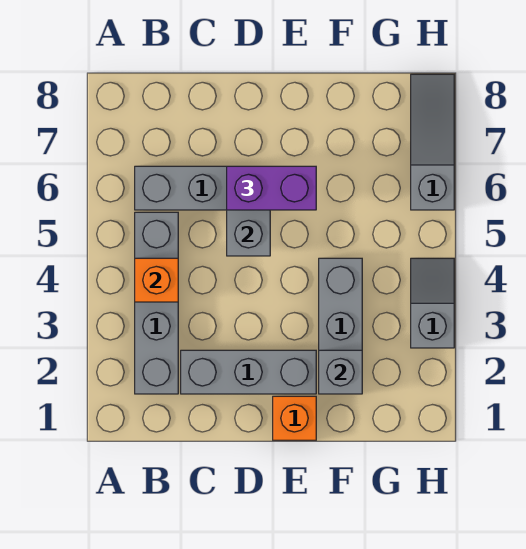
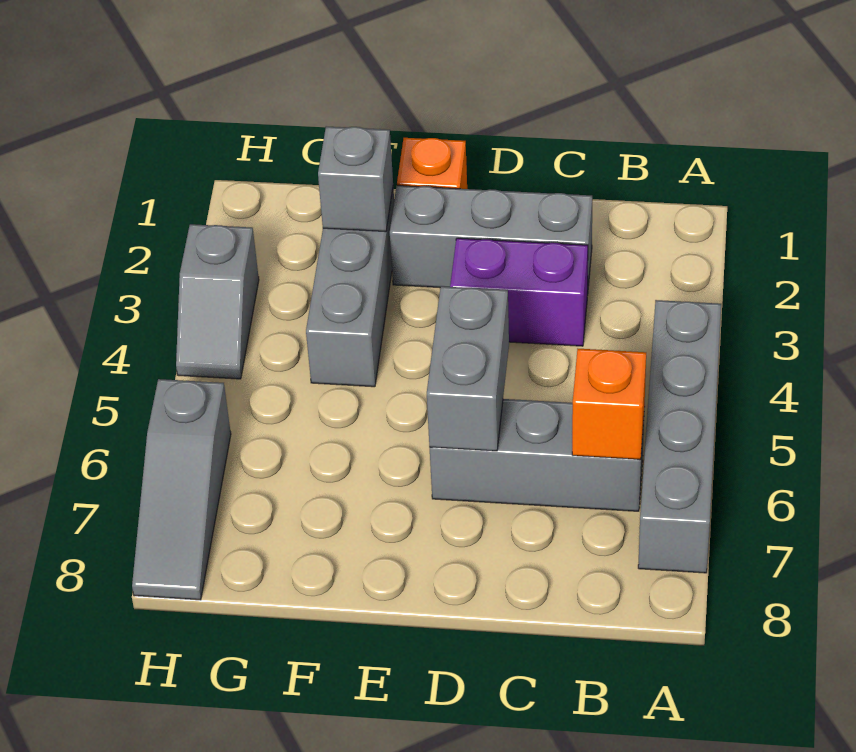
grey 1x4 brick [135,212,178,394] -> grey 1x4 brick moved to [638,300,721,573]
orange 1x1 brick [135,258,178,302] -> orange 1x1 brick moved to [572,349,646,460]
purple 1x2 brick [227,166,316,210] -> purple 1x2 brick moved to [450,238,588,346]

